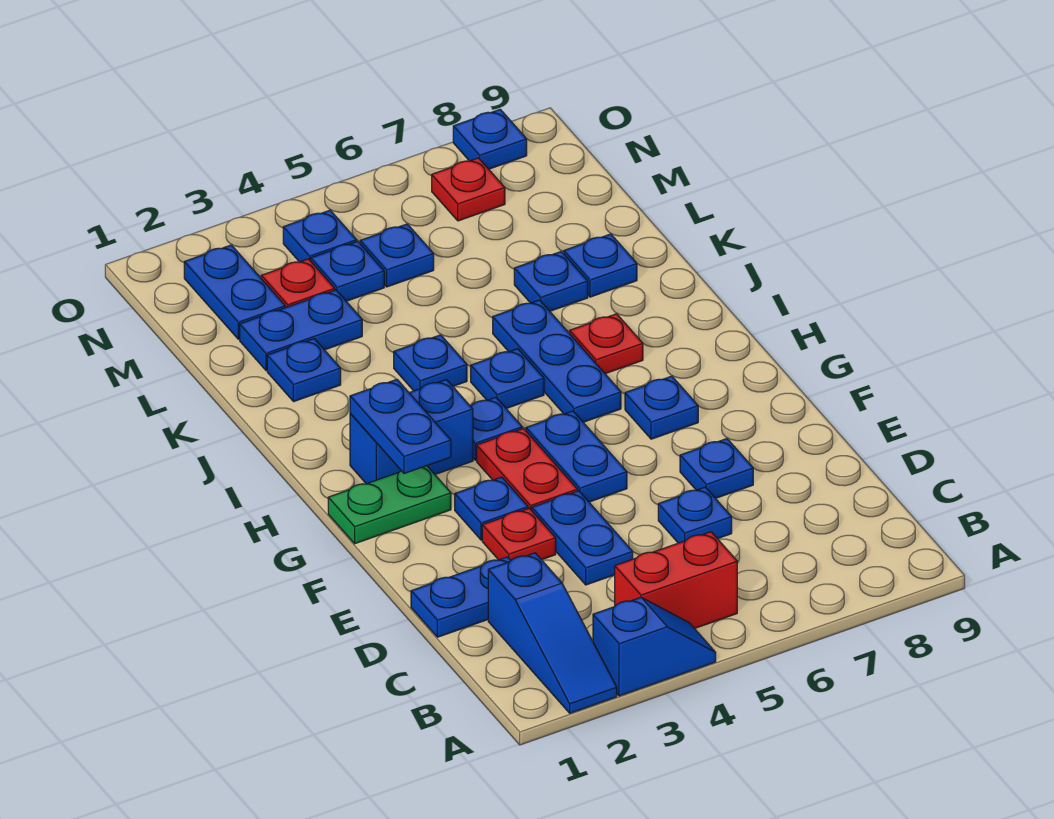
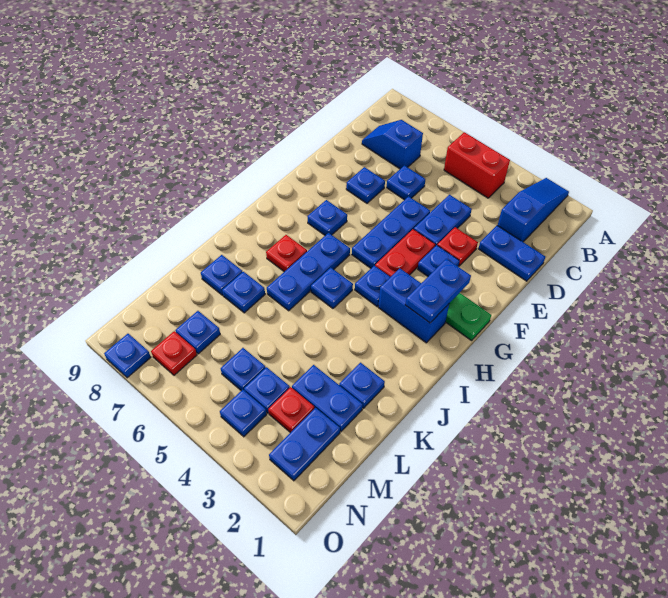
blue 1x2 slope [593,597,716,696] -> blue 1x2 slope moved to [362,120,423,169]
blue 1x2 plate [526,411,627,502] -> blue 1x3 plate [352,196,430,268]
blue 1x1 plate [394,335,467,391] -> blue 1x1 plate moved to [175,311,220,354]

